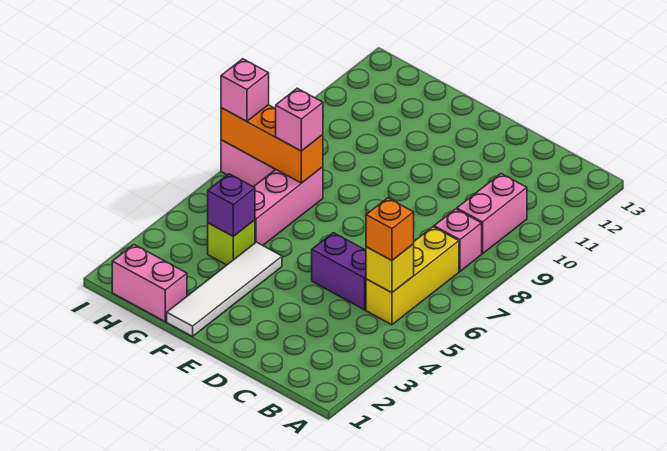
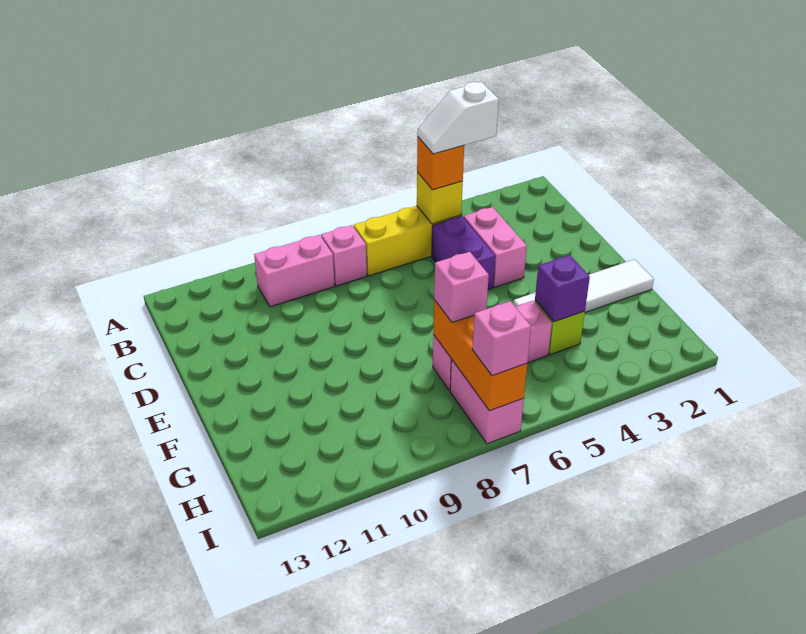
none -> white 1x2 slope [417,82,499,154]
pink 1x2 brick [112,245,187,322] -> pink 1x2 brick moved to [463,207,527,287]

